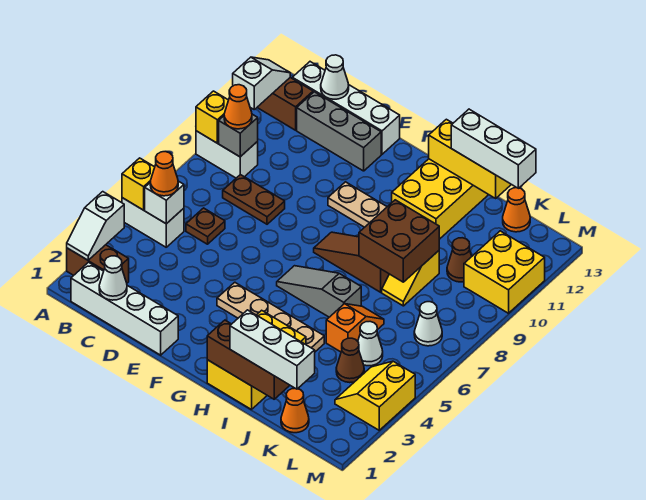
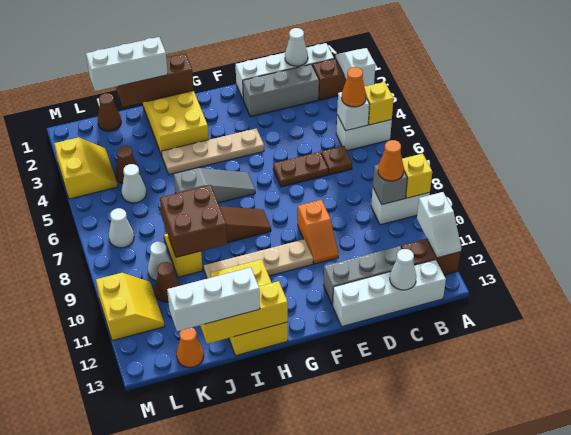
none -> grey 1x3 brick [243,65,319,117]
brown 1x2 plate [223,175,285,224] -> brown 1x2 plate moved to [273,152,328,187]
orange 1x2 slope [326,304,384,352] -> orange 1x2 slope moved to [297,200,338,264]
orange 1x1 cone [281,389,309,433] -> brown 1x1 cone [98,93,121,131]
none -> white 1x1 cone [148,242,173,281]
yellow 2x2 brick [464,231,545,313] -> yellow 2x2 slope [96,273,165,341]

